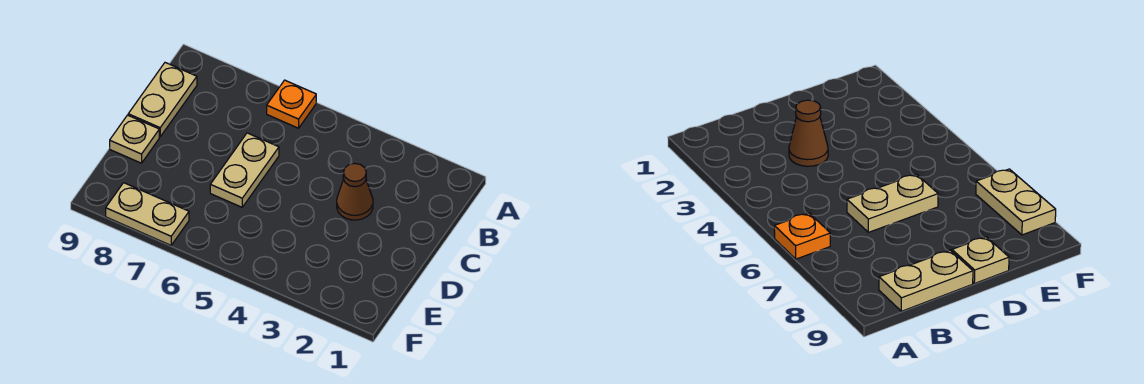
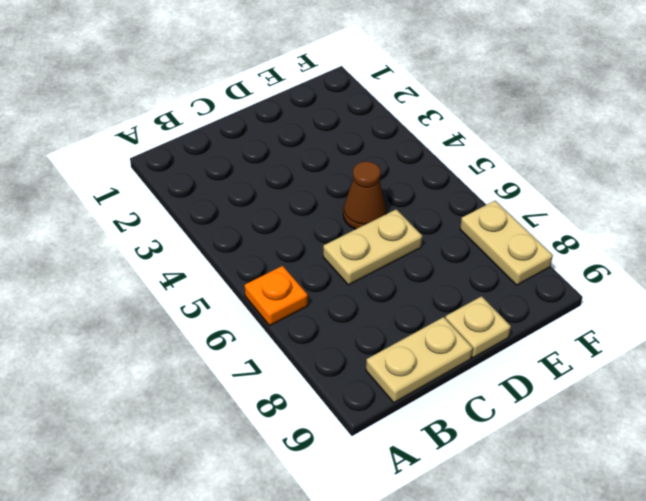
brown 1x1 cone [337,163,373,220] -> brown 1x1 cone moved to [343,161,386,229]

